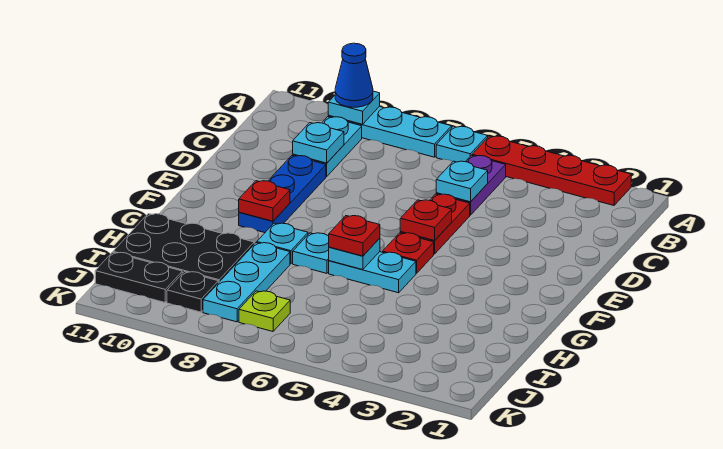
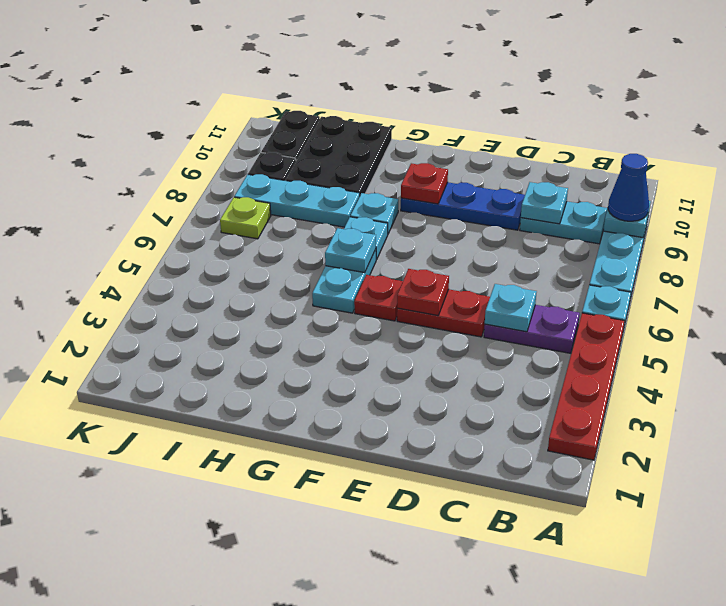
red 1x1 plate [329,216,380,256] -> none

